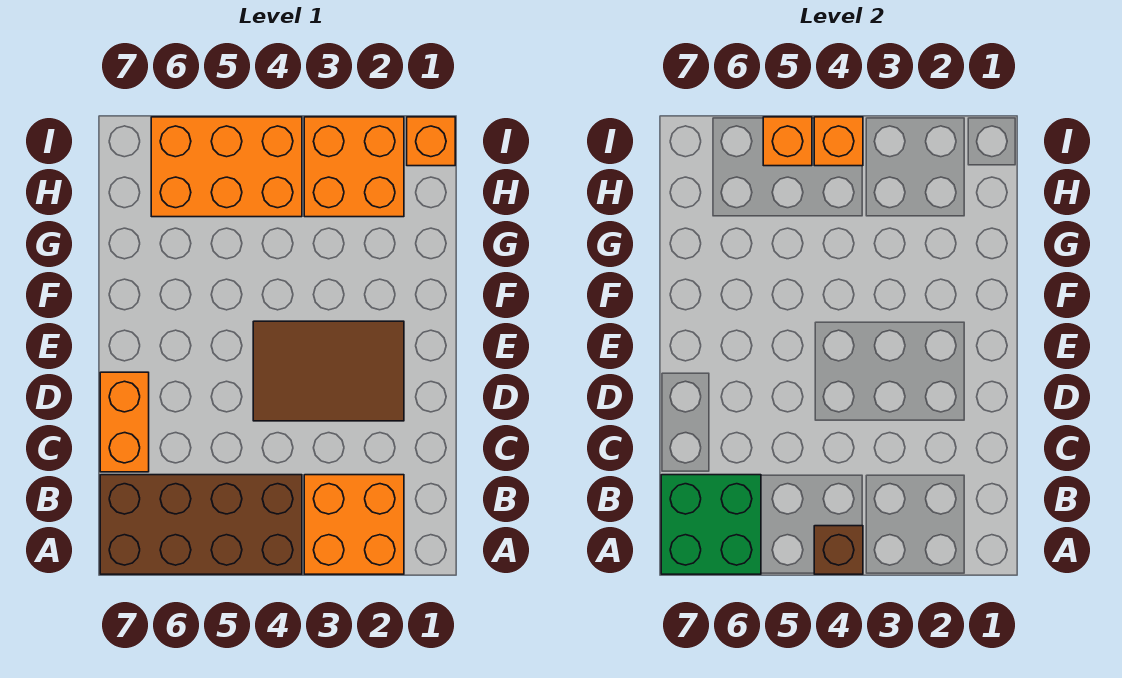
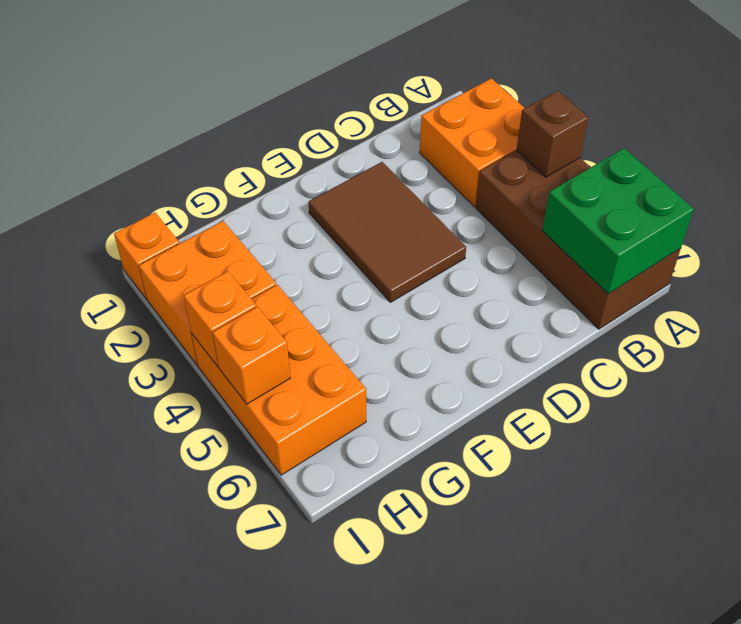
orange 1x2 brick [100,372,149,472] -> none

